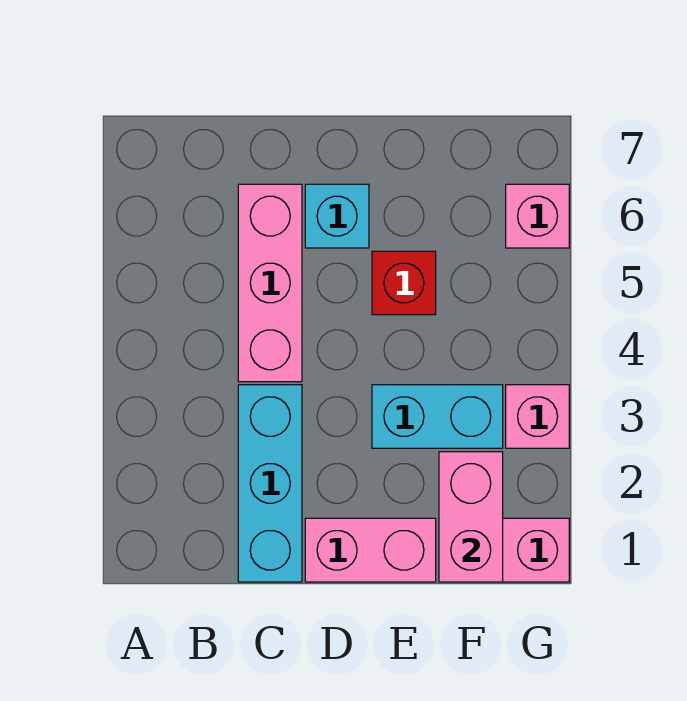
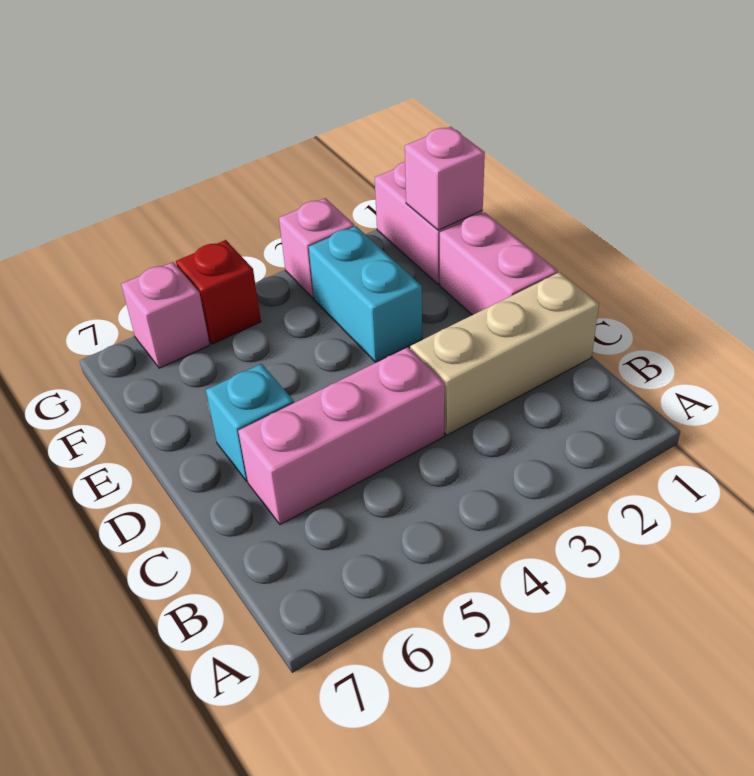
cyan 1x3 brick [238,385,302,582] -> tan 1x3 brick [410,272,599,435]
red 1x1 brick [372,251,436,315] -> red 1x1 brick moved to [176,240,261,344]
pink 1x2 brick [439,452,503,582] -> pink 1x1 brick [405,127,485,230]

